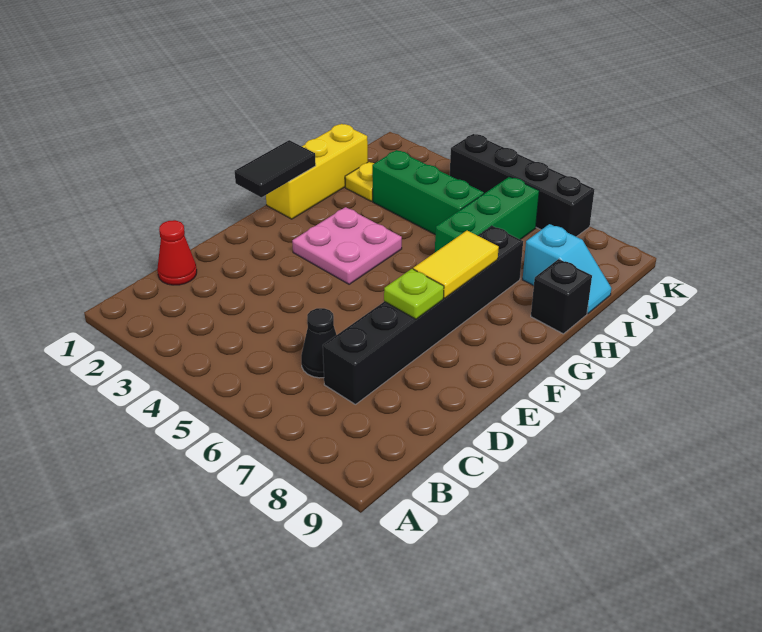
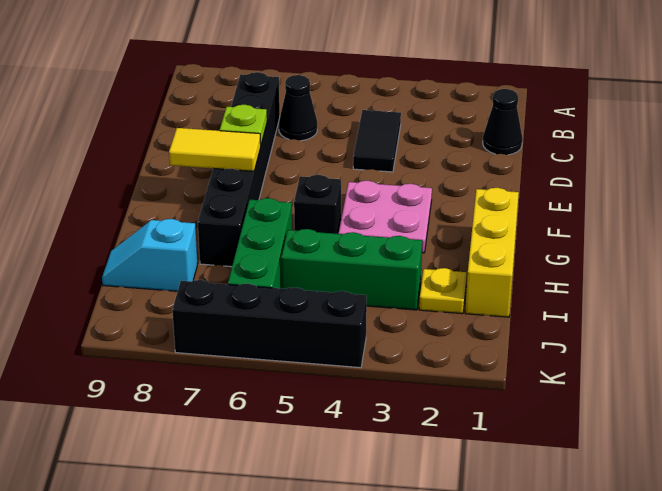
red 1x1 cone [157,220,197,285] -> black 1x1 cone [483,89,523,155]
black 1x2 tile [235,140,316,197] -> black 1x2 tile moved to [353,110,401,172]
yellow 1x2 tile [413,231,499,298] -> yellow 1x2 tile turned to [169,128,261,171]
black 1x1 brick [531,259,592,334] -> black 1x1 brick moved to [294,175,341,234]

